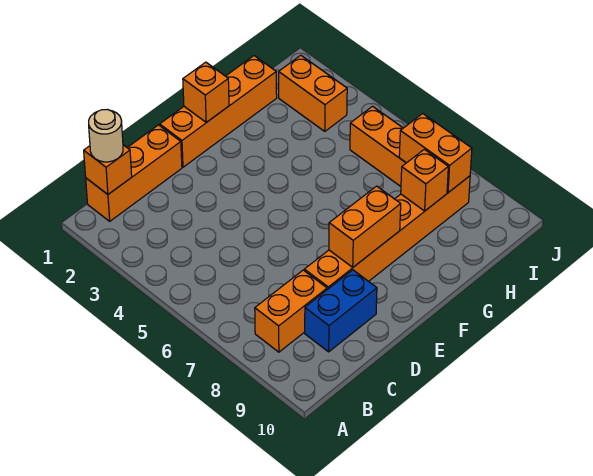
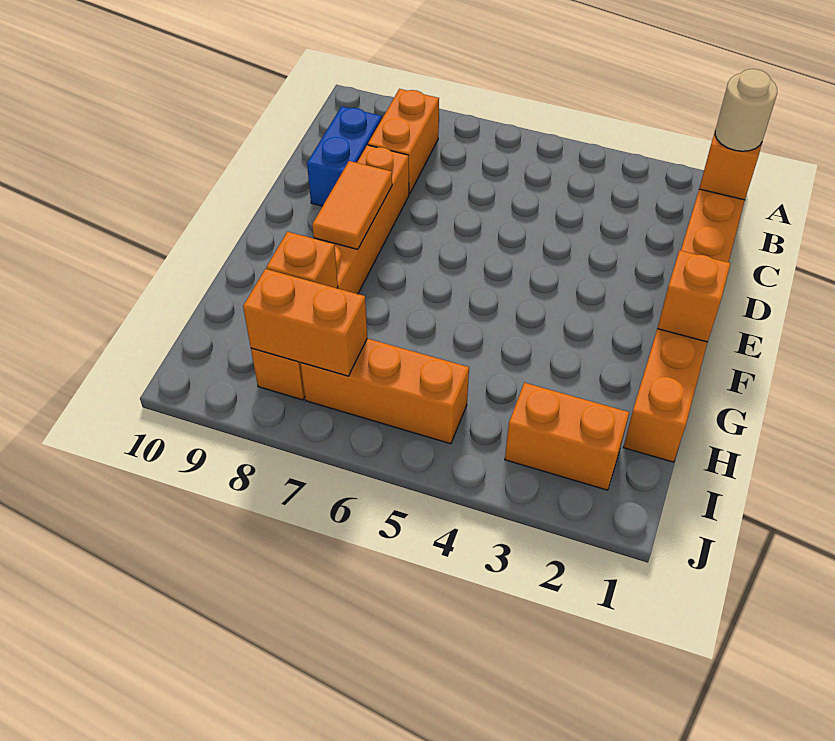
orange 1x2 brick [329,186,401,267] -> orange 1x2 tile [312,161,392,250]

